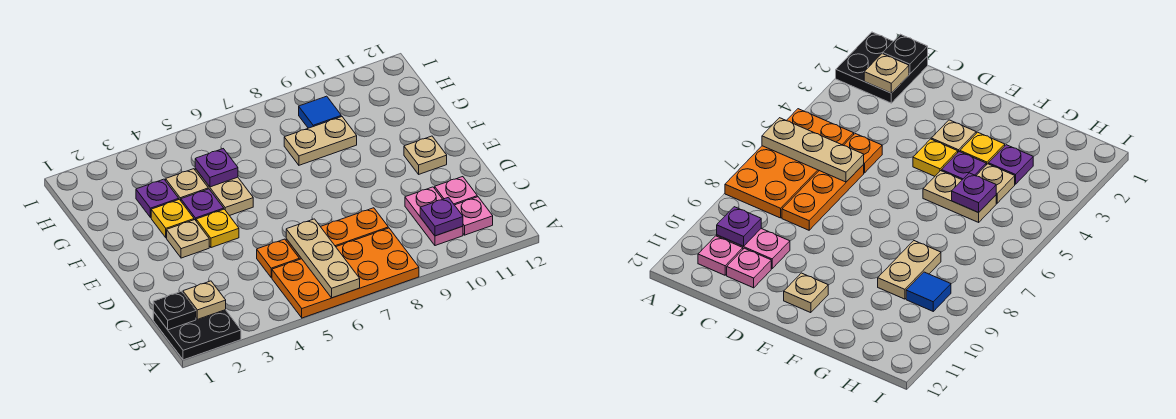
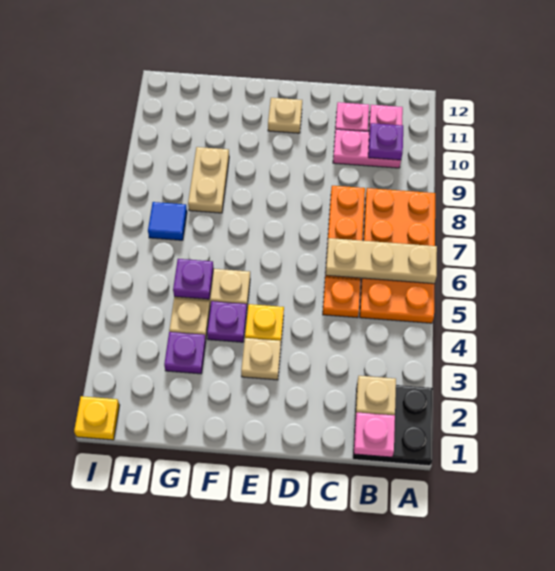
black 1x1 plate [153,291,196,330] -> pink 1x1 plate [354,412,395,457]
yellow 1x1 plate [151,199,194,238] -> yellow 1x1 plate moved to [74,396,120,440]
blue 1x1 tile [299,96,341,128] -> blue 1x1 tile moved to [148,202,187,240]

